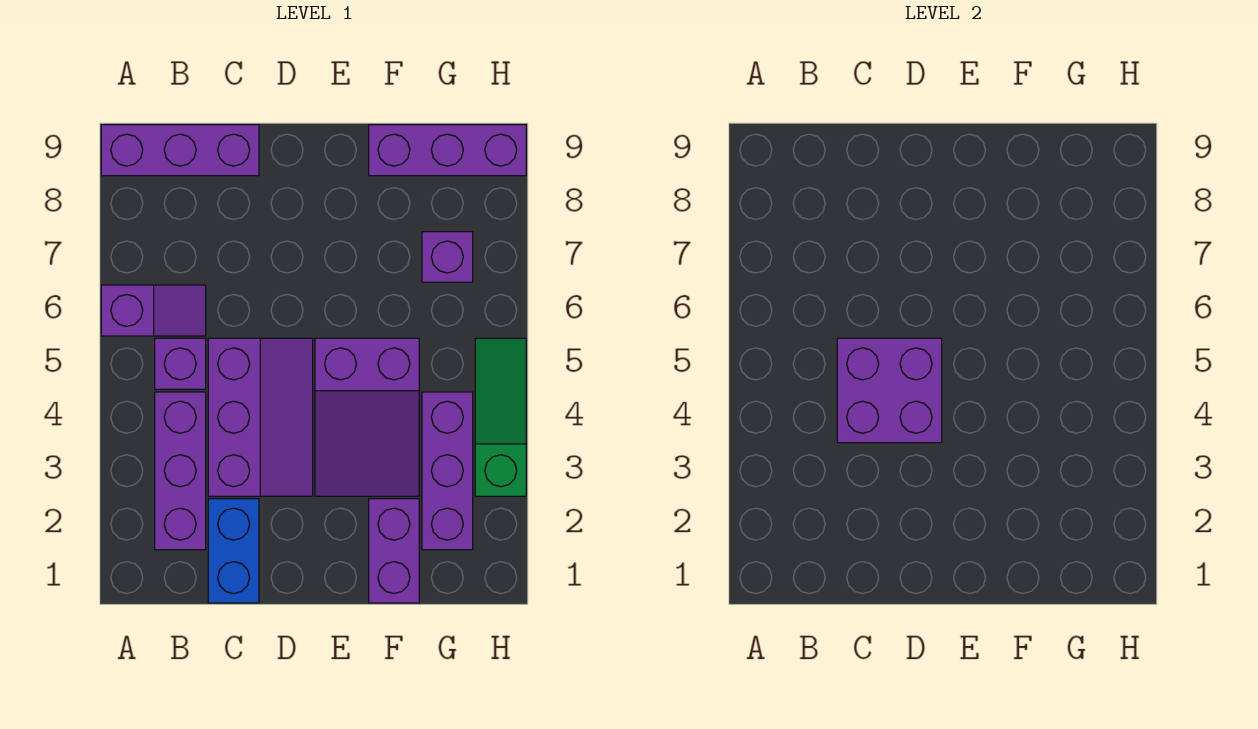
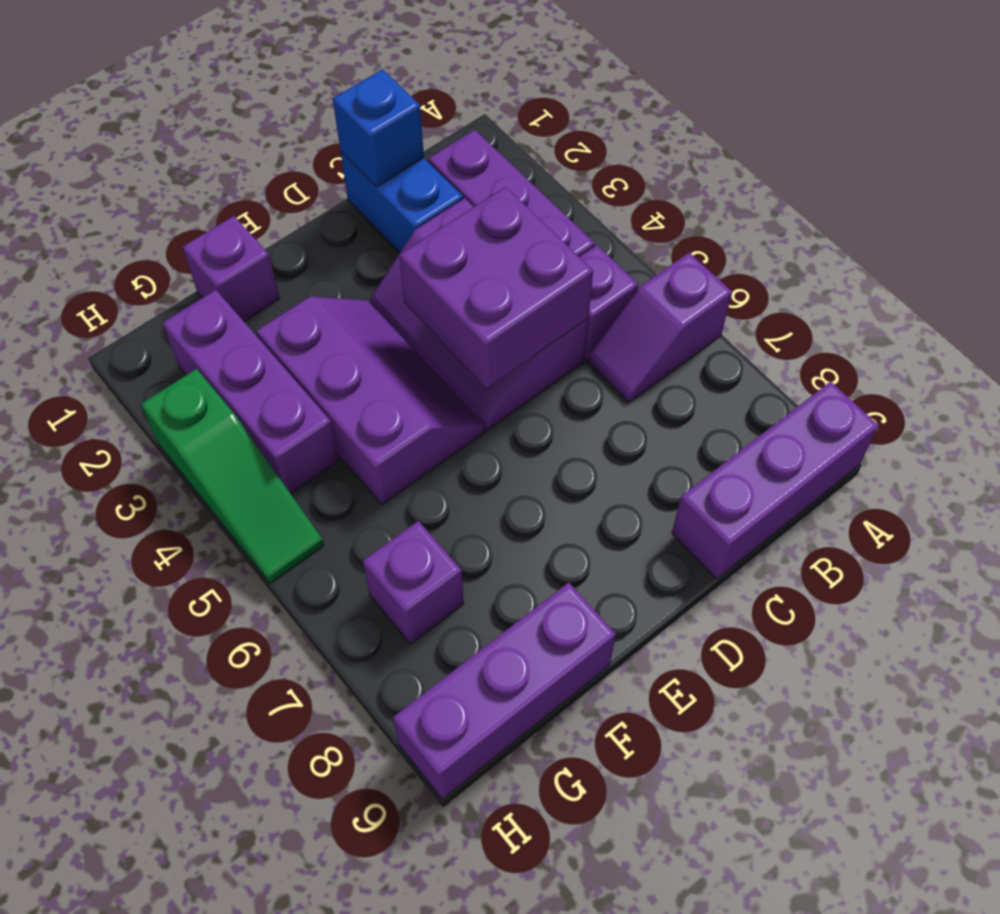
none -> blue 1x1 brick [333,69,424,187]
purple 2x3 slope [315,338,419,496] -> purple 2x3 slope turned to [256,297,485,504]
purple 1x2 brick [369,499,419,603] -> purple 1x1 brick [183,216,280,321]

